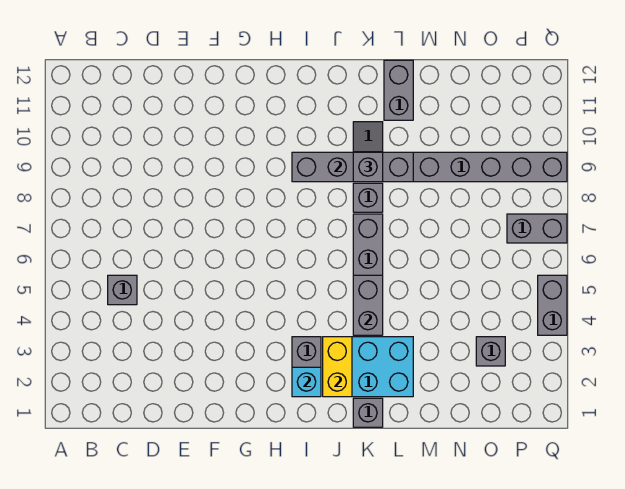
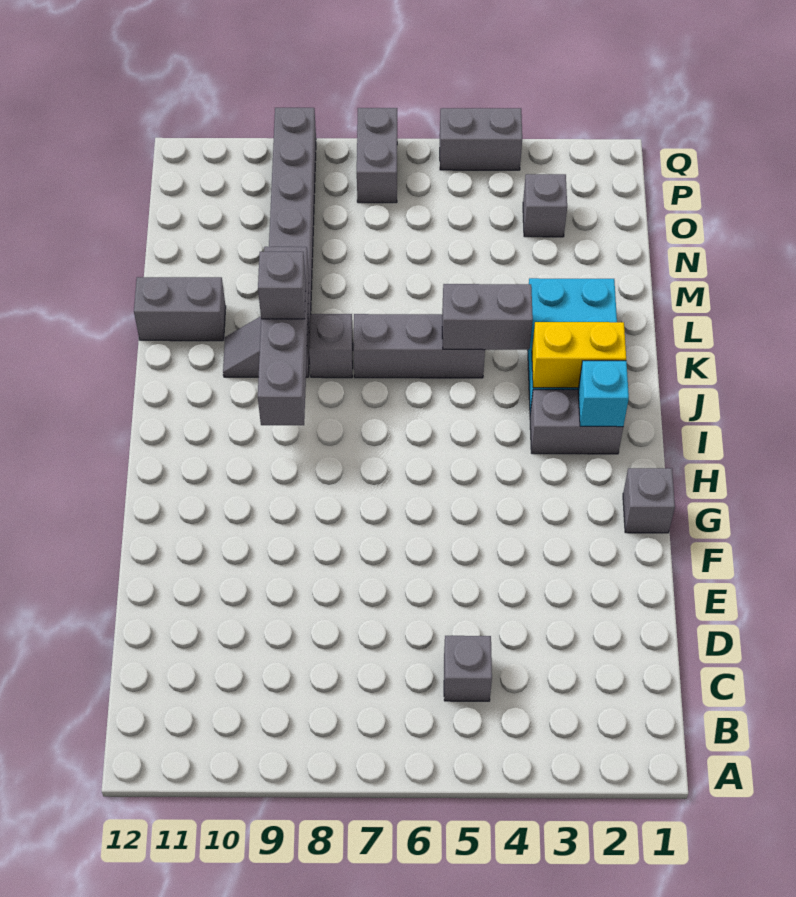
grey 1x1 brick [353,398,383,427] -> grey 1x1 brick moved to [623,468,675,533]

